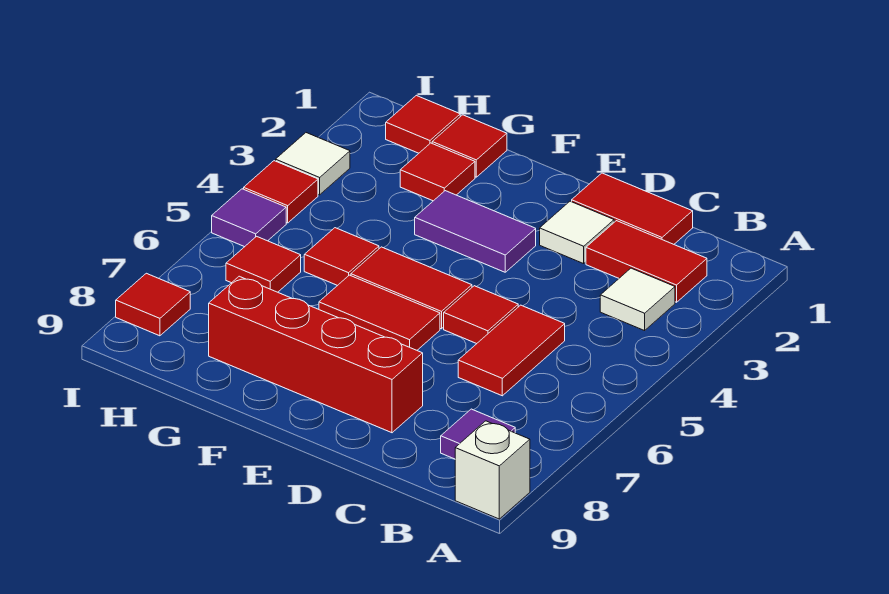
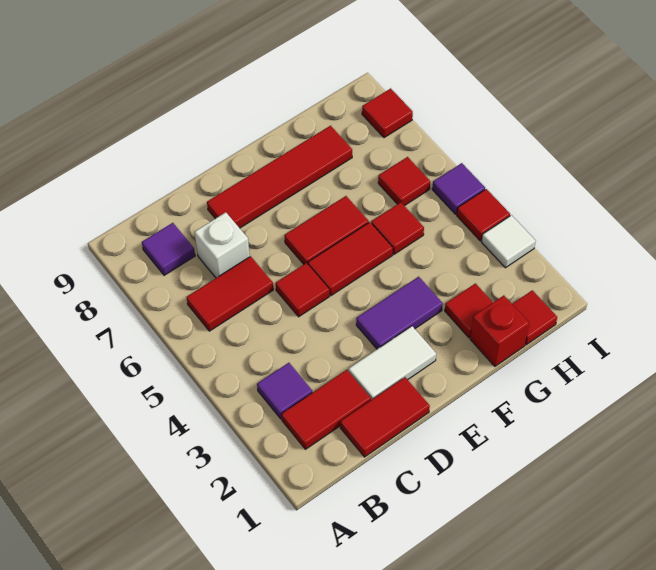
white 1x1 brick [455,421,530,519] -> white 1x1 brick moved to [195,212,250,278]
white 1x1 tile [600,268,675,331] -> purple 1x1 tile [257,363,312,419]
red 1x2 tile [458,305,565,396] -> red 1x2 tile turned to [187,256,273,331]
white 1x1 tile [540,201,614,264] -> white 1x2 tile [348,326,436,400]
red 1x4 brick [209,276,423,433] -> red 1x4 tile [207,126,352,228]
red 1x1 tile [432,115,507,177] -> red 1x1 brick [470,295,529,366]

